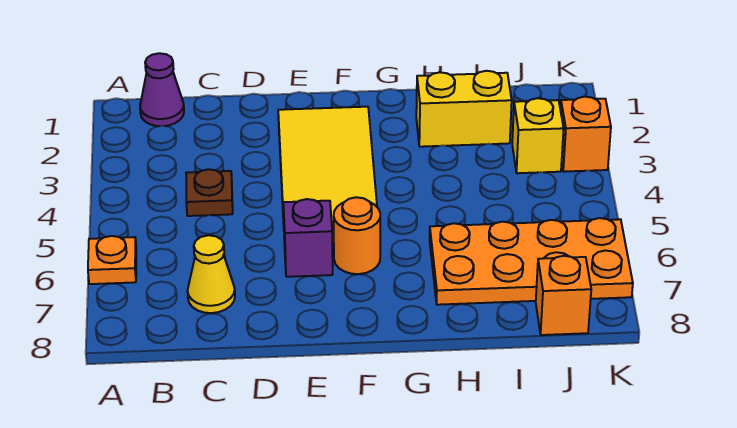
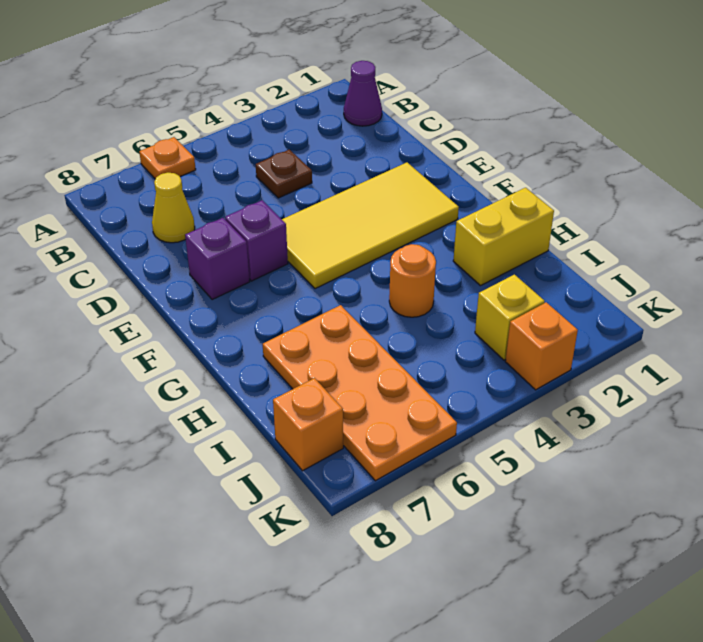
none -> purple 1x1 brick [185,218,250,300]
orange 1x1 round brick [334,197,380,274] -> orange 1x1 round brick moved to [389,244,436,317]
yellow 1x2 brick [416,71,512,147] -> yellow 1x2 brick turned to [453,188,554,286]

